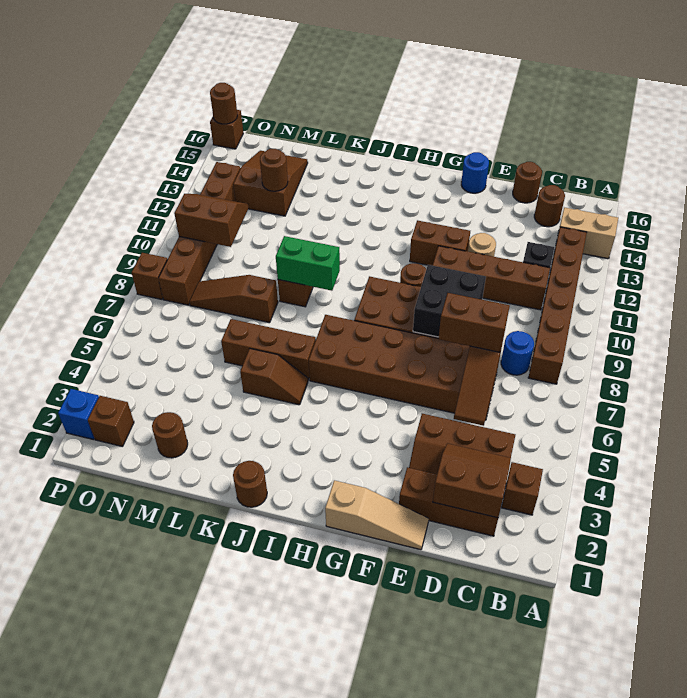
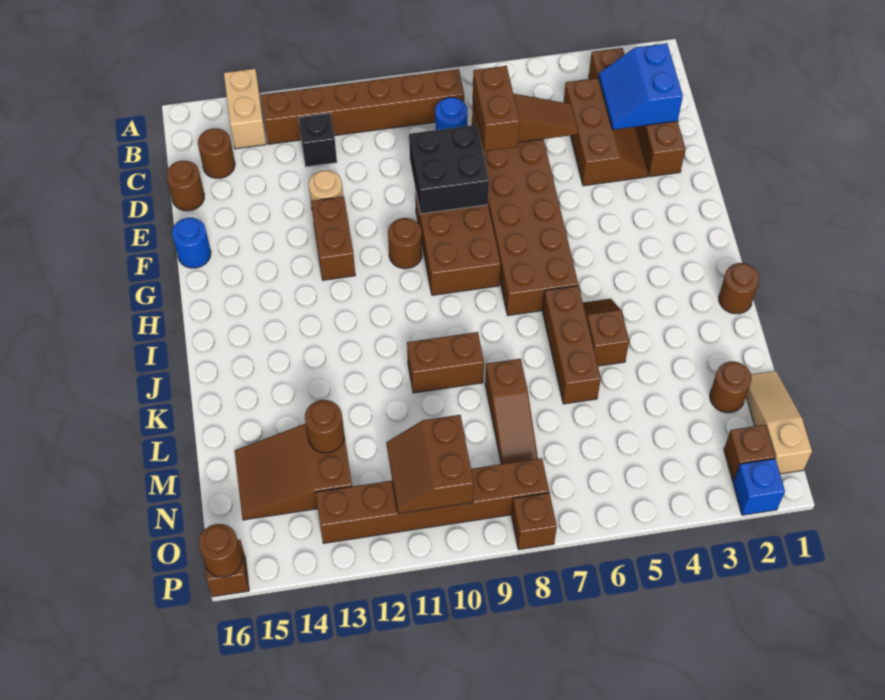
brown 2x2 slope [433,443,511,518] -> blue 2x2 slope [598,43,683,130]
brown 1x4 brick [433,246,550,310] -> none
tan 1x3 slope [325,480,429,550] -> tan 1x3 slope moved to [746,371,812,474]
green 1x2 brick [276,236,340,291] -> none

